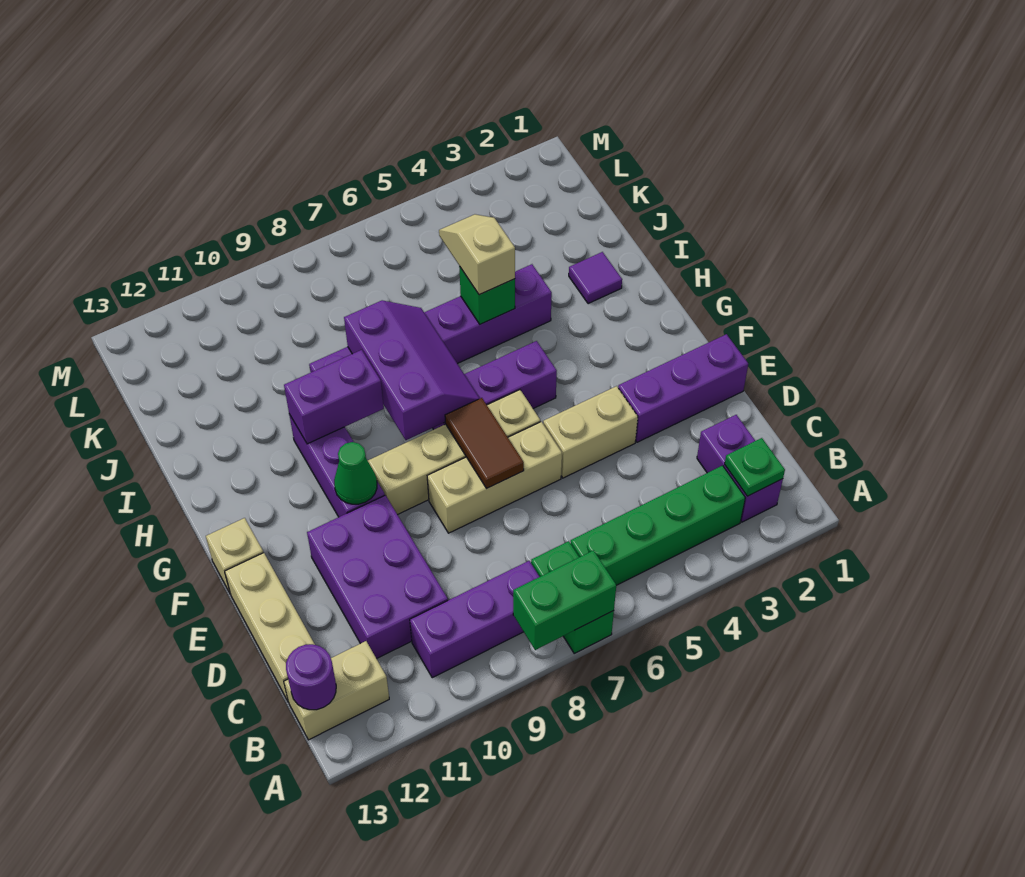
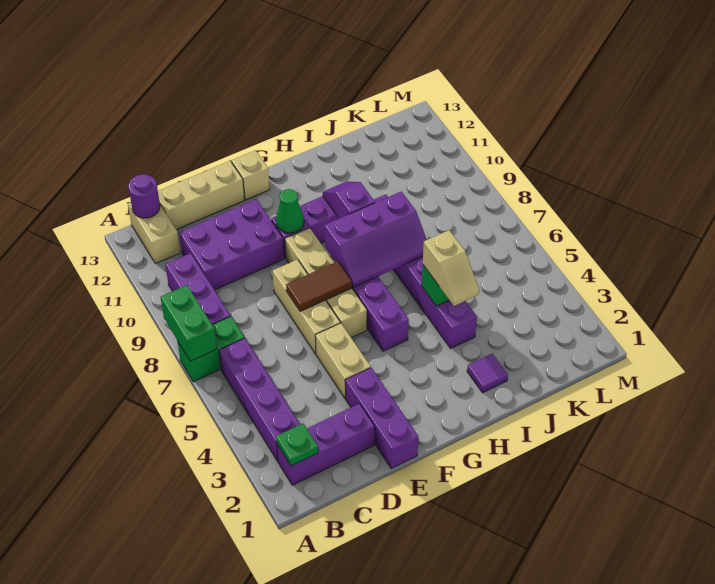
purple 1x2 brick [697,415,783,522] -> purple 1x3 brick [277,404,375,485]
green 1x4 brick [571,466,745,585] -> purple 1x4 brick [219,338,300,461]
purple 1x2 brick [284,350,384,444] -> purple 1x2 slope [323,181,375,218]
tan 1x2 slope [439,214,515,295] -> tan 1x2 slope turned to [423,230,480,306]

